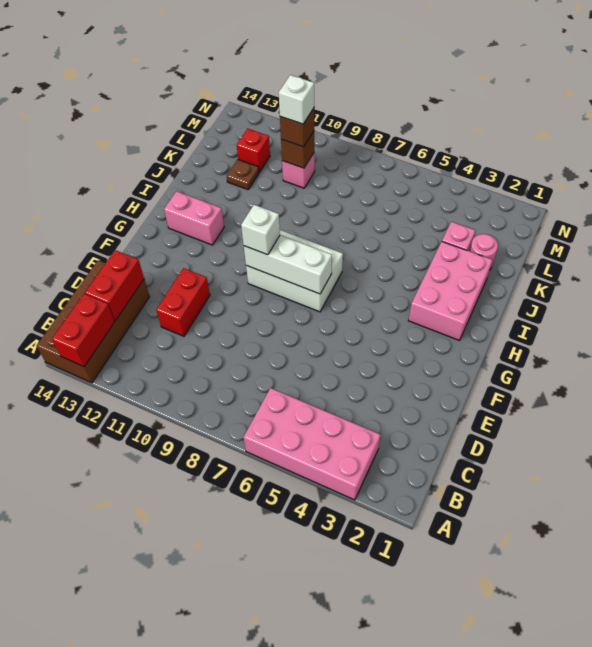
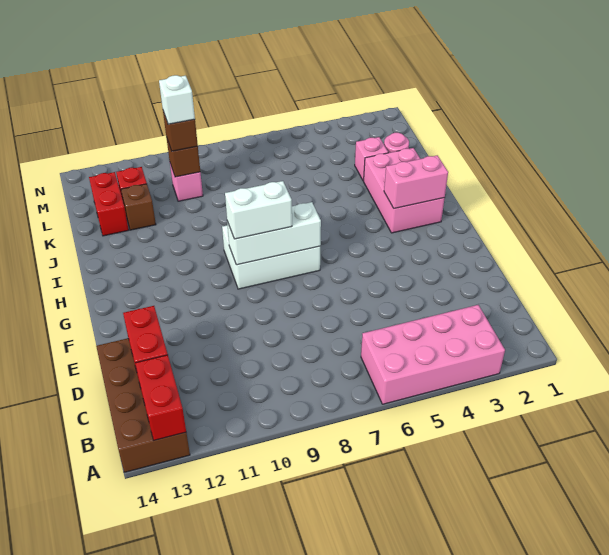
red 1x2 brick [156,268,210,336] -> red 1x2 brick moved to [89,172,129,236]
white 1x1 brick [241,205,280,255] -> white 1x2 brick [225,181,292,239]
pink 1x2 brick [164,191,224,245] -> pink 1x2 brick moved to [384,155,448,209]
brown 1x1 plate [227,159,259,190] -> brown 1x1 brick [121,184,156,230]

